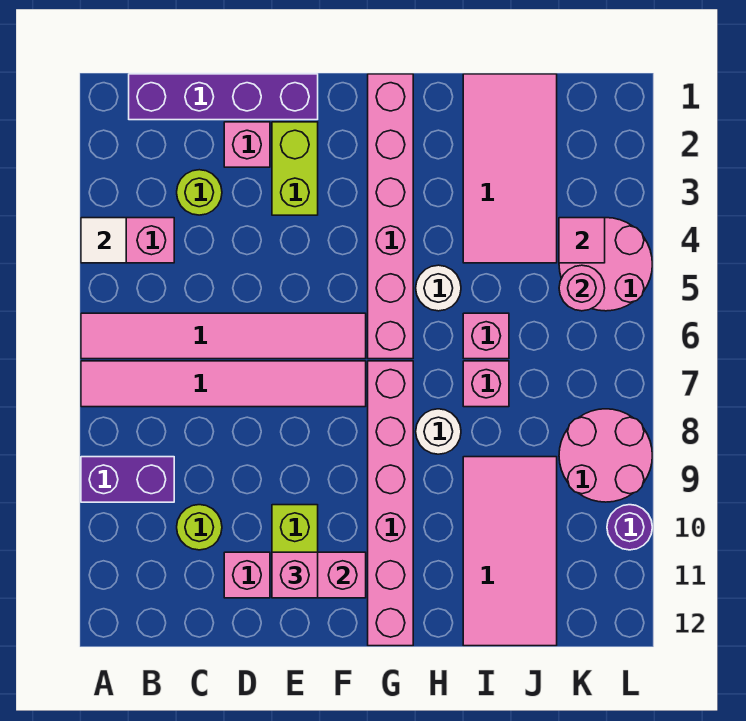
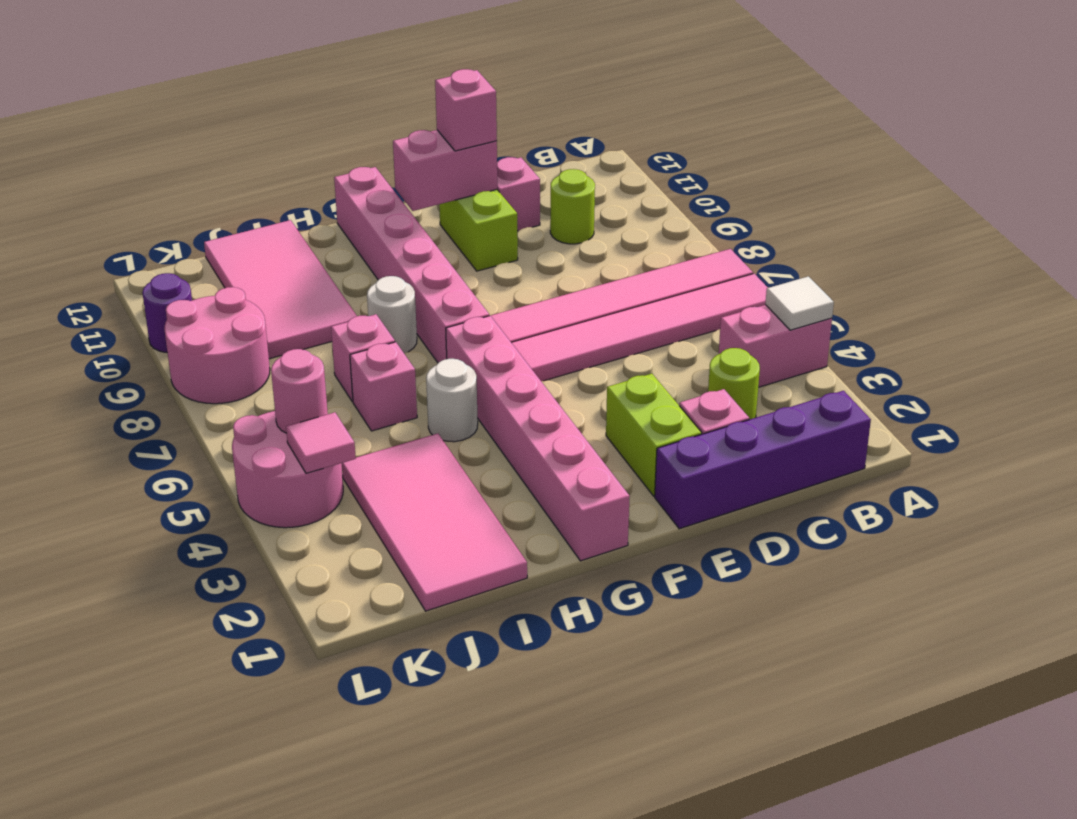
purple 1x2 brick [81,457,174,502] -> none

